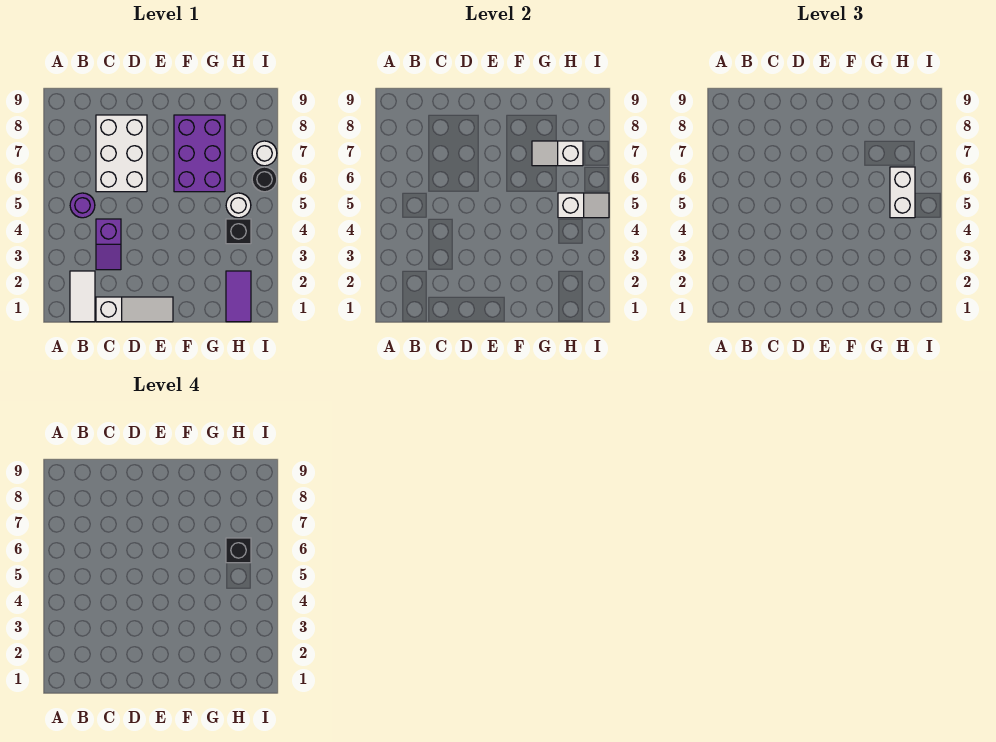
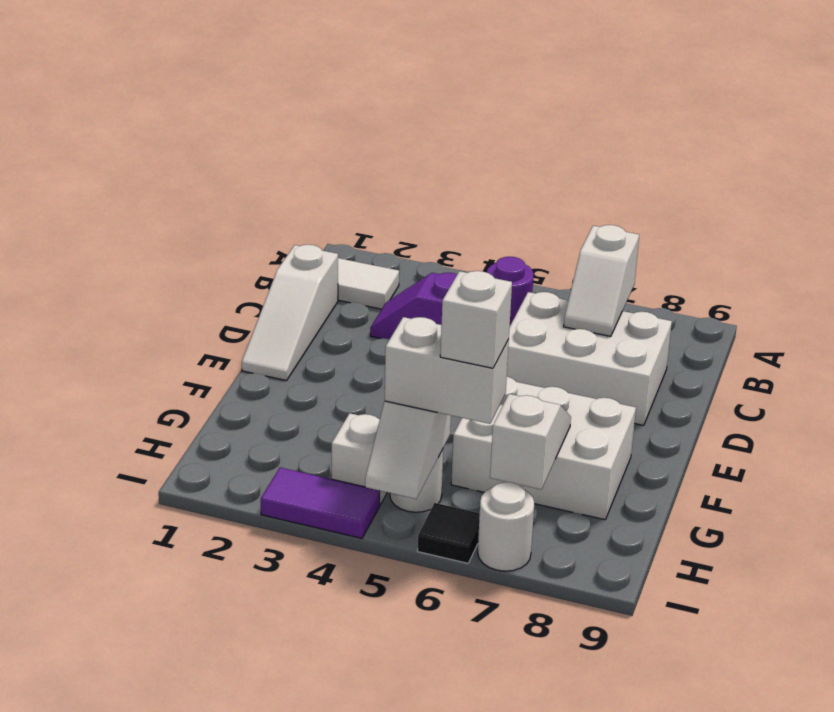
none -> white 1x2 slope [564,225,639,336]
purple 2x3 brick [174,115,225,192] -> white 2x3 brick [451,377,636,520]
purple 1x2 tile [226,271,251,322] -> purple 1x2 tile moved to [261,468,380,538]
black 1x1 brick [226,219,251,244] -> white 1x1 brick [332,413,387,505]
black 1x1 brick [226,538,251,563] -> white 1x1 brick [440,271,512,368]
black 1x1 round brick [252,167,277,192] -> black 1x1 tile [418,503,480,563]

